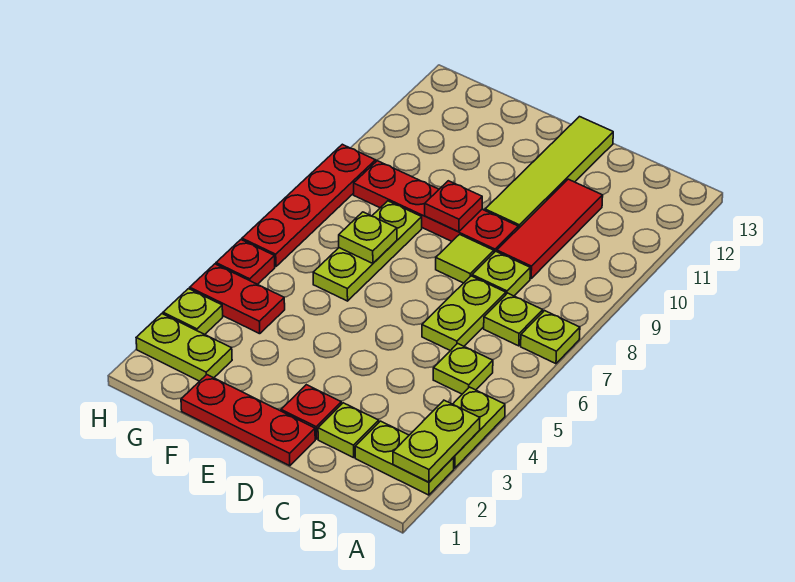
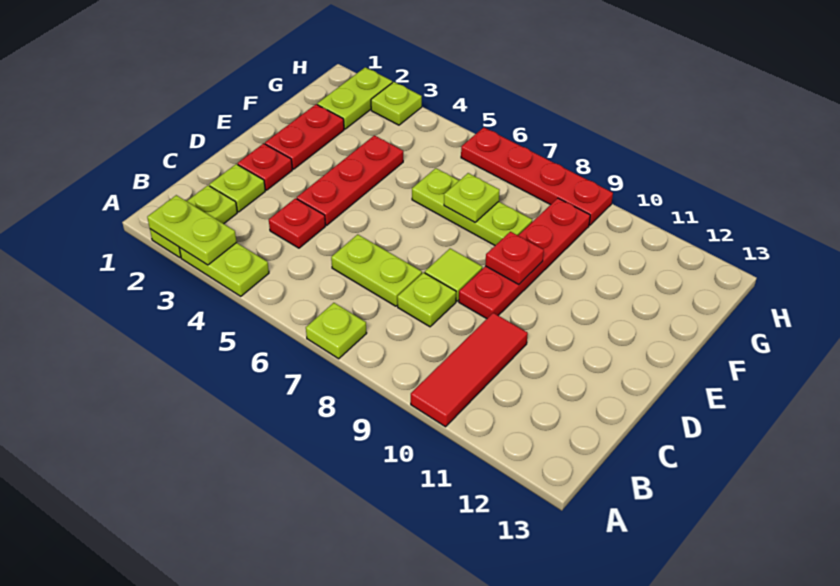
lime 1x1 plate [433,343,493,394] -> none
lime 1x1 plate [484,293,543,346] -> none
red 1x3 tile [497,179,603,278] -> red 1x3 tile turned to [411,313,528,427]
red 1x3 plate [181,375,315,466] -> red 1x3 plate moved to [297,135,403,225]
lime 1x4 tile [485,117,613,229] -> none
red 1x2 plate [190,264,285,334] -> red 1x2 plate moved to [265,104,344,169]
red 1x1 plate [216,240,275,284] -> red 1x1 plate moved to [269,198,325,248]

